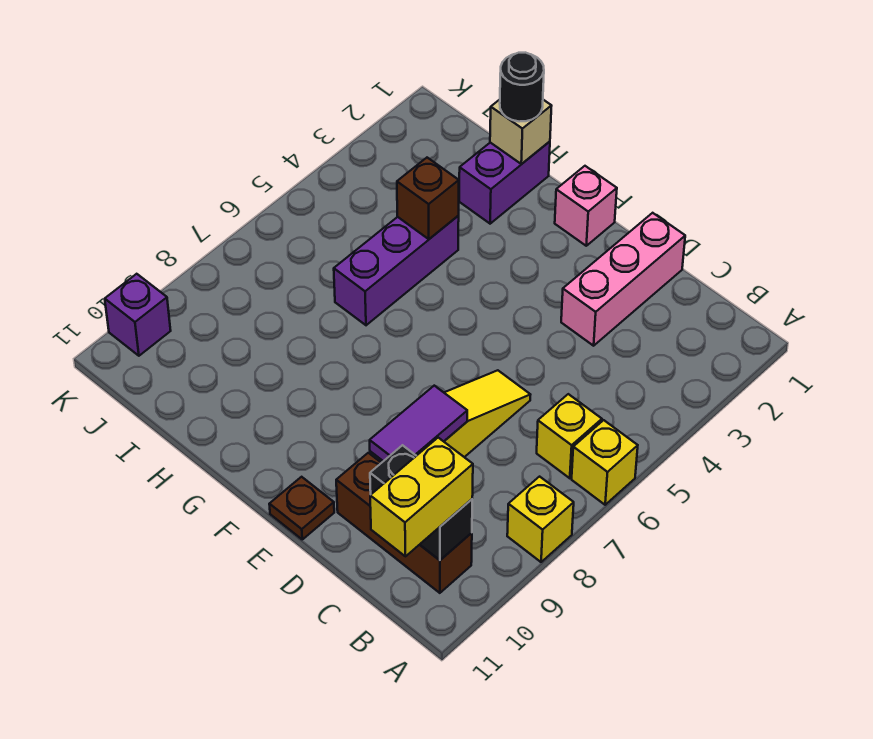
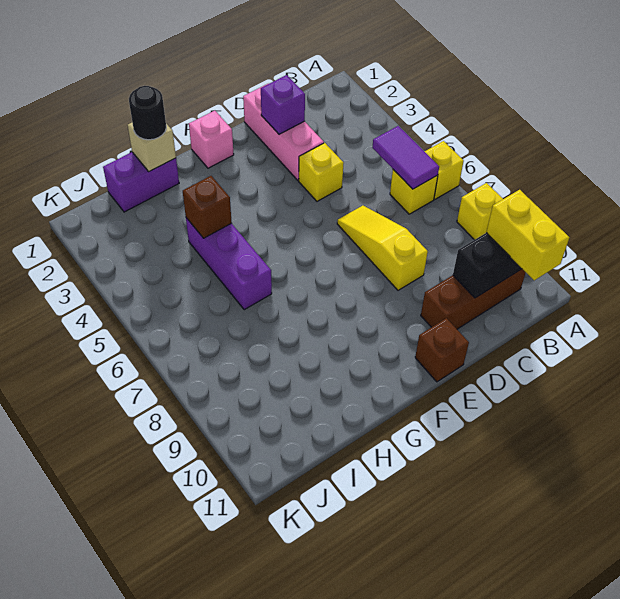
none -> yellow 1x1 brick [299,143,343,201]
purple 1x2 tile [370,386,467,461] -> purple 1x2 tile moved to [372,126,439,189]
brown 1x1 plate [269,477,334,539] -> brown 1x1 brick [415,318,469,382]
purple 1x2 brick [459,142,550,224] -> purple 1x2 brick turned to [103,152,179,212]
purple 1x1 brick [105,274,171,356] -> purple 1x1 brick moved to [261,75,305,134]

